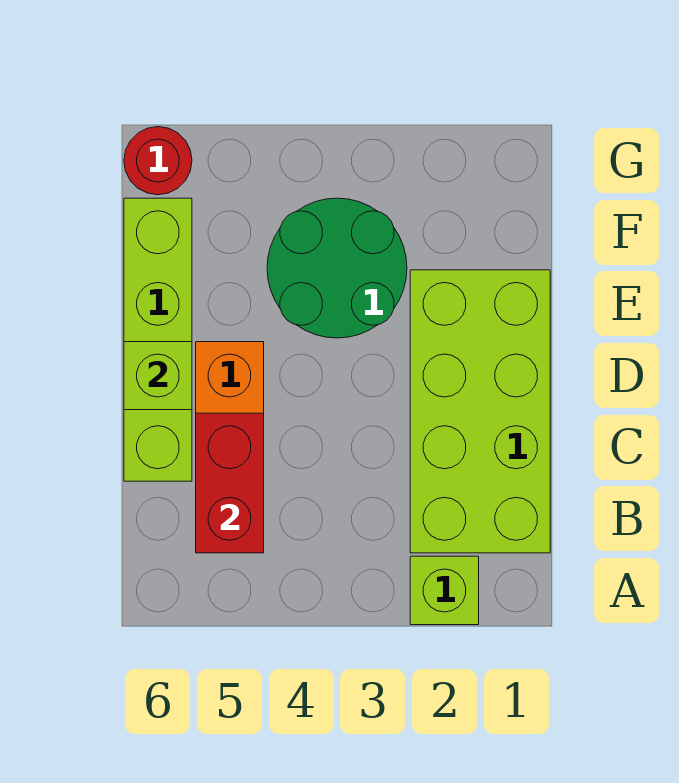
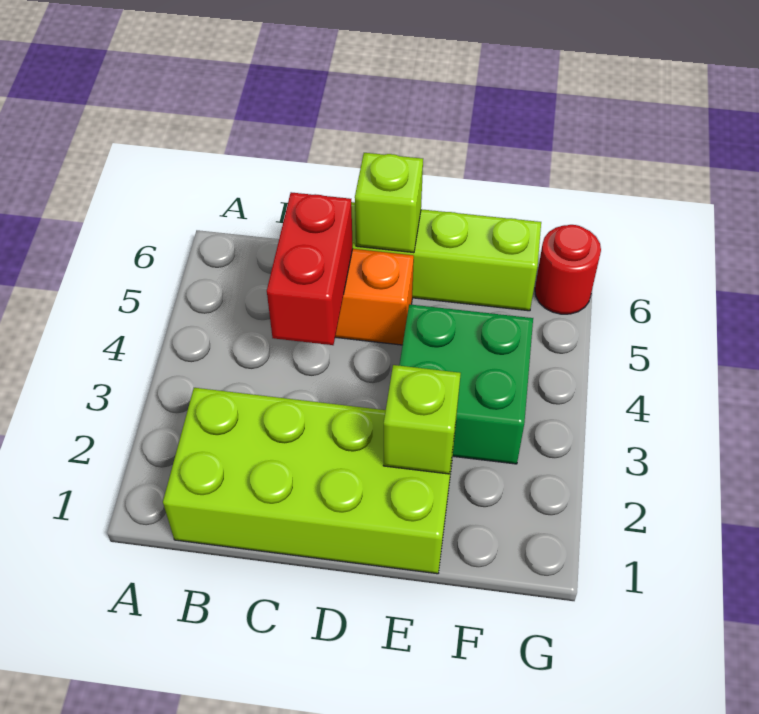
lime 1x1 brick [410,556,479,625] -> lime 1x1 brick moved to [383,365,461,474]
red 1x2 brick [196,413,264,553] -> red 1x2 brick turned to [267,192,353,345]
green 2x2 round brick [267,198,407,338] -> green 2x2 brick [399,304,533,464]

